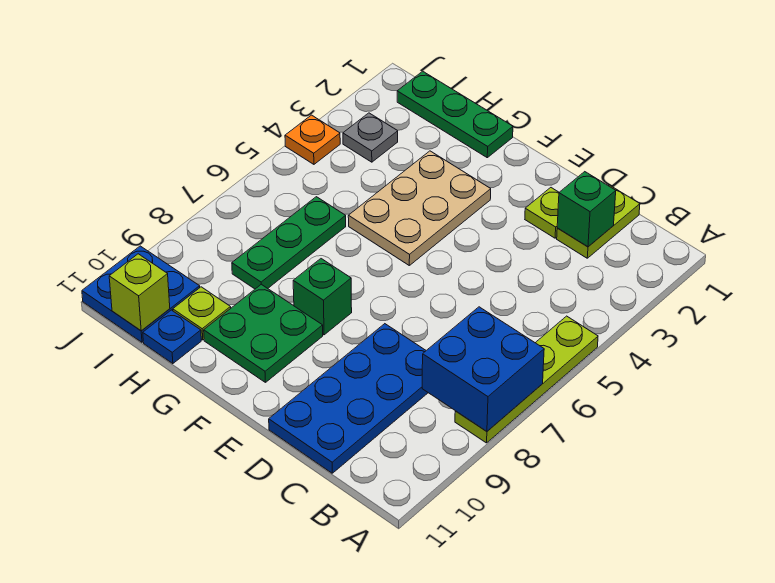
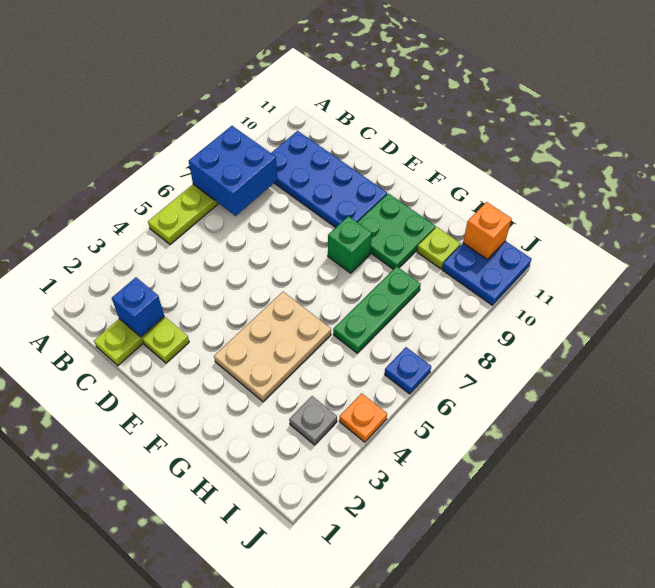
green 1x1 brick [557,172,616,247] -> blue 1x1 brick [112,277,164,337]
blue 2x4 plate [269,324,428,473] -> blue 2x4 plate turned to [271,131,387,228]
green 1x3 plate [397,71,513,158] -> none
blue 1x1 plate [143,310,201,364] -> blue 1x1 plate moved to [385,347,431,394]
lime 1x1 brick [109,254,170,331] -> orange 1x1 brick [463,202,512,259]

